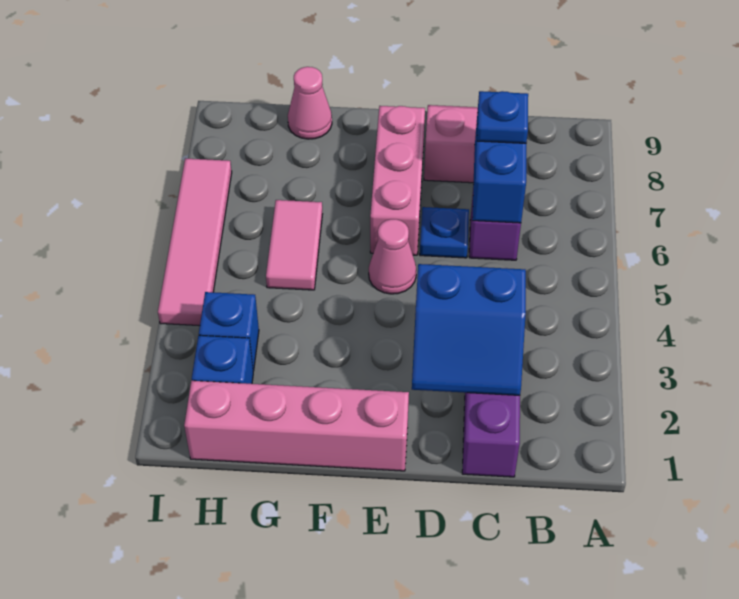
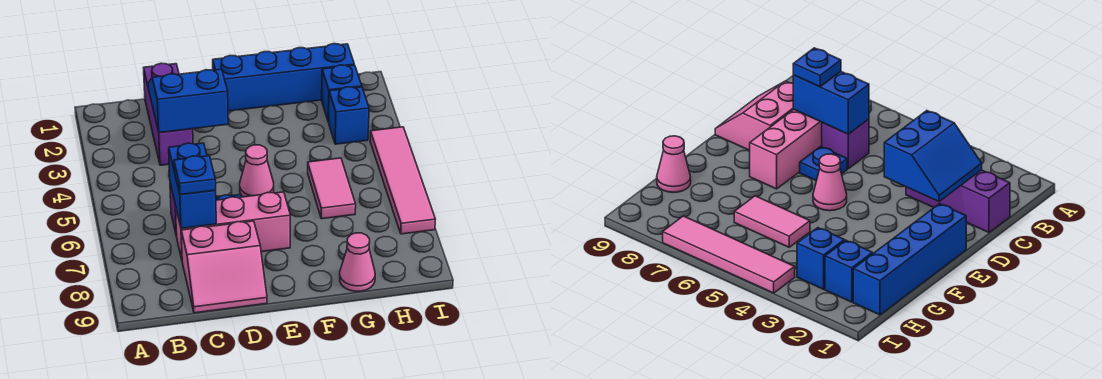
pink 1x4 brick [184,381,409,471] -> blue 1x4 brick [213,44,354,111]
pink 1x3 brick [370,106,425,255] -> pink 1x3 brick turned to [176,192,290,259]

